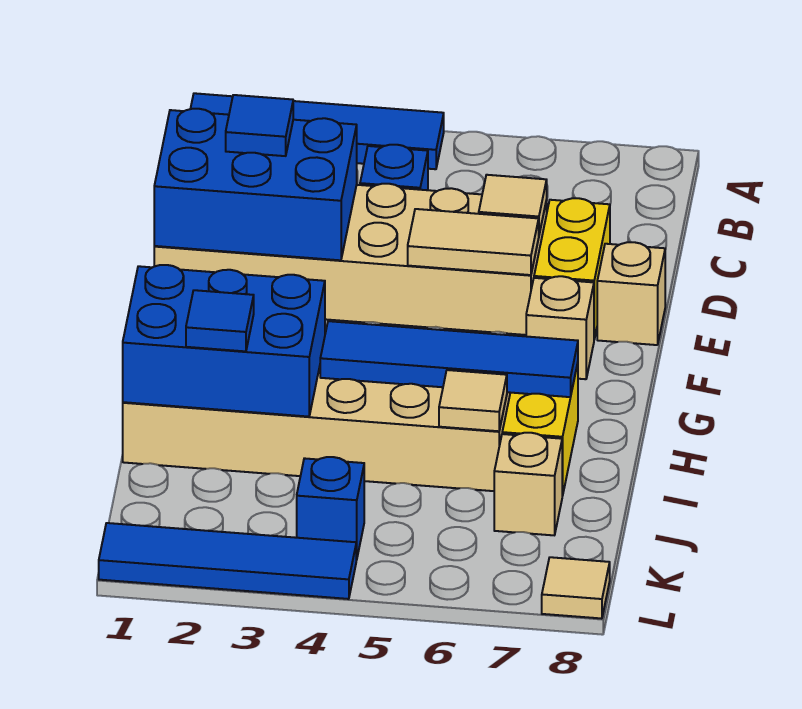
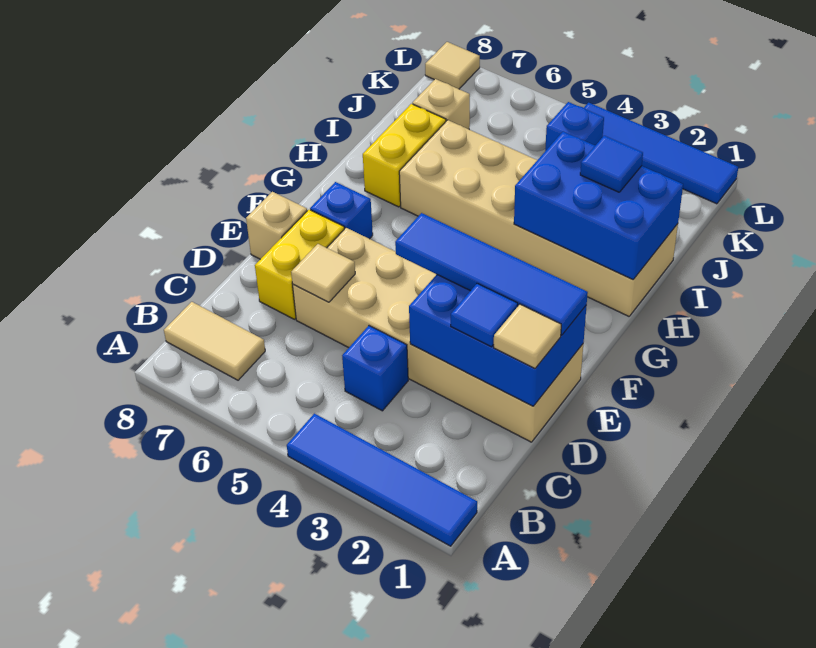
tan 1x2 tile [408,209,539,275] -> tan 1x2 tile moved to [164,302,265,380]
tan 1x1 brick [526,276,594,379] -> blue 1x1 brick [310,182,373,239]
blue 1x4 tile [320,321,578,397] -> blue 1x4 tile moved to [395,213,588,335]
tan 1x1 tile [439,370,507,431] -> tan 1x1 tile moved to [494,304,561,369]

